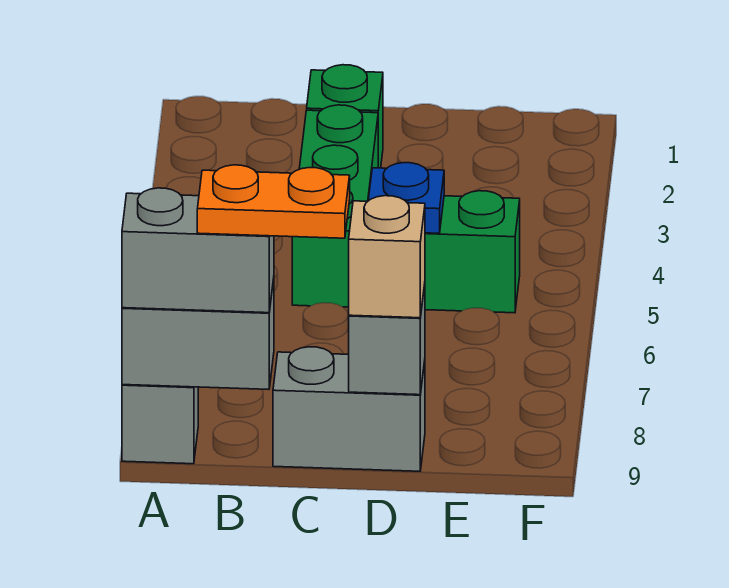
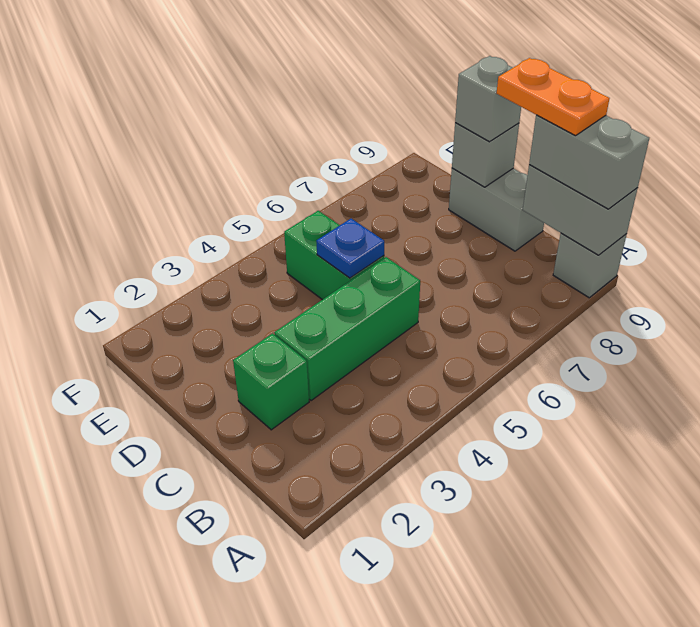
tan 1x1 brick [349,196,425,318] -> grey 1x1 brick [455,56,521,142]

